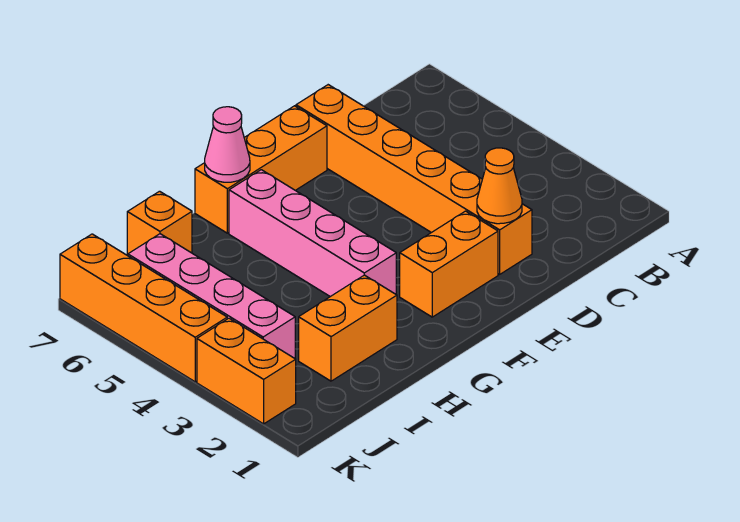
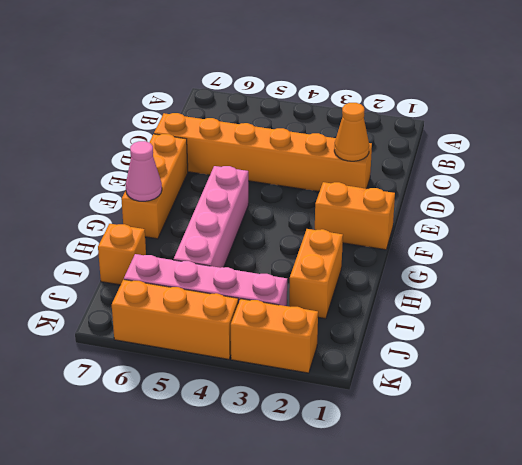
orange 1x2 brick [400,211,498,317] -> orange 1x2 brick turned to [315,182,395,250]
pink 1x4 brick [229,170,396,297] -> pink 1x4 brick turned to [174,166,249,268]
orange 1x4 brick [60,234,227,382] -> orange 1x3 brick [112,279,238,359]

